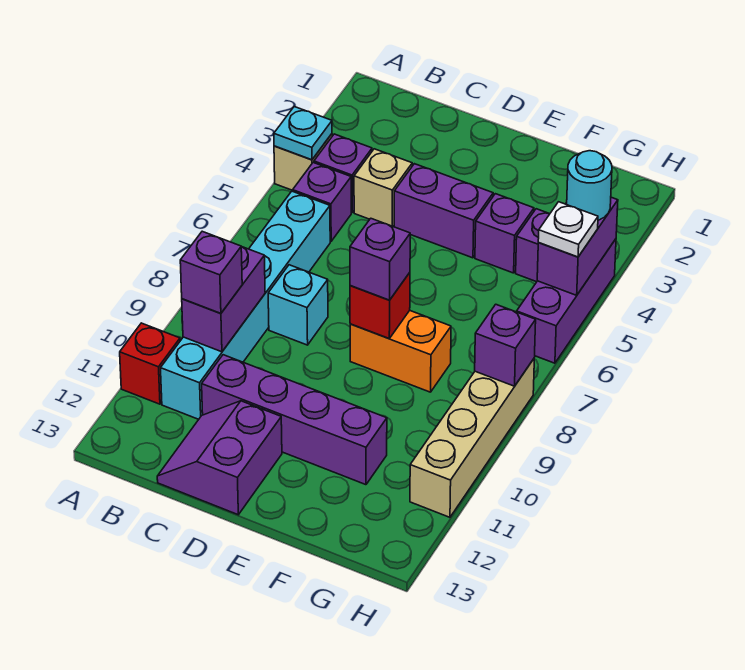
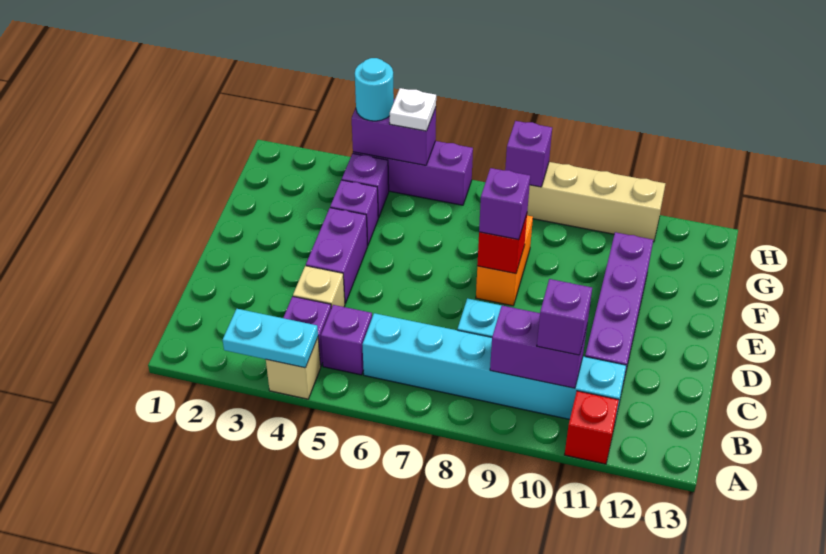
cyan 1x1 plate [274,107,332,160] -> cyan 1x2 plate [223,309,318,368]
purple 2x2 slope [157,401,282,515] -> none

